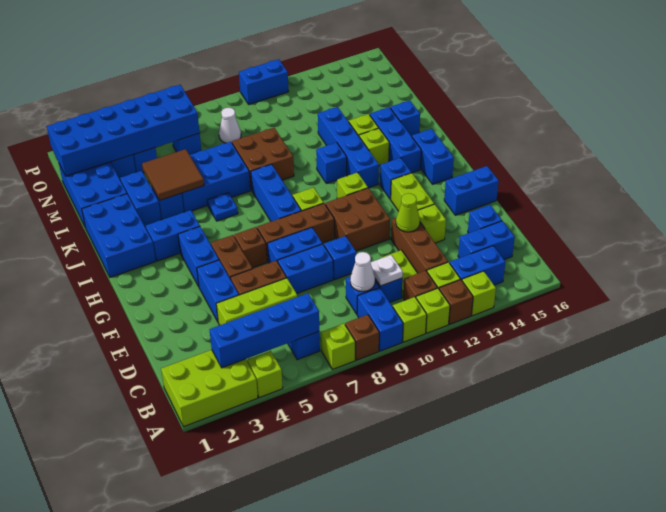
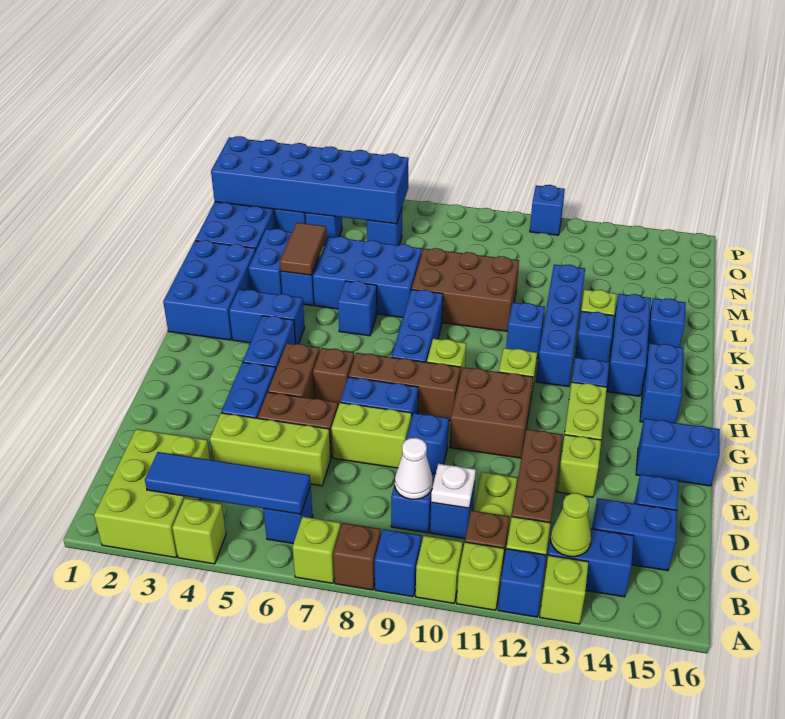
lime 2x3 brick [161,350,258,427] -> lime 2x3 brick turned to [94,429,210,558]
blue 1x2 brick [357,288,403,351] -> blue 1x1 brick [375,529,421,597]
brown 1x1 brick [439,280,473,324] -> blue 1x1 brick [498,549,546,617]
blue 1x4 brick [210,293,319,368] -> blue 1x4 tile [145,452,310,514]
blue 1x2 brick [278,244,334,293] -> lime 1x2 brick [331,403,412,468]
lime 1x1 cone [396,193,420,232] -> lime 1x1 cone moved to [551,493,591,557]
blue 1x1 plate [207,193,238,221] -> blue 1x1 brick [338,281,377,336]
lime 1x1 brick [359,128,389,165] -> blue 1x1 brick [575,311,614,362]
brown 2x2 tile [142,149,204,200] -> brown 1x2 tile [280,223,327,275]
brown 2x2 brick [232,128,294,190] -> brown 2x3 brick [412,248,519,331]
white 1x1 cone [219,108,241,143] -> none
blue 1x2 brick [239,59,288,104] -> blue 1x1 brick [530,185,565,235]

